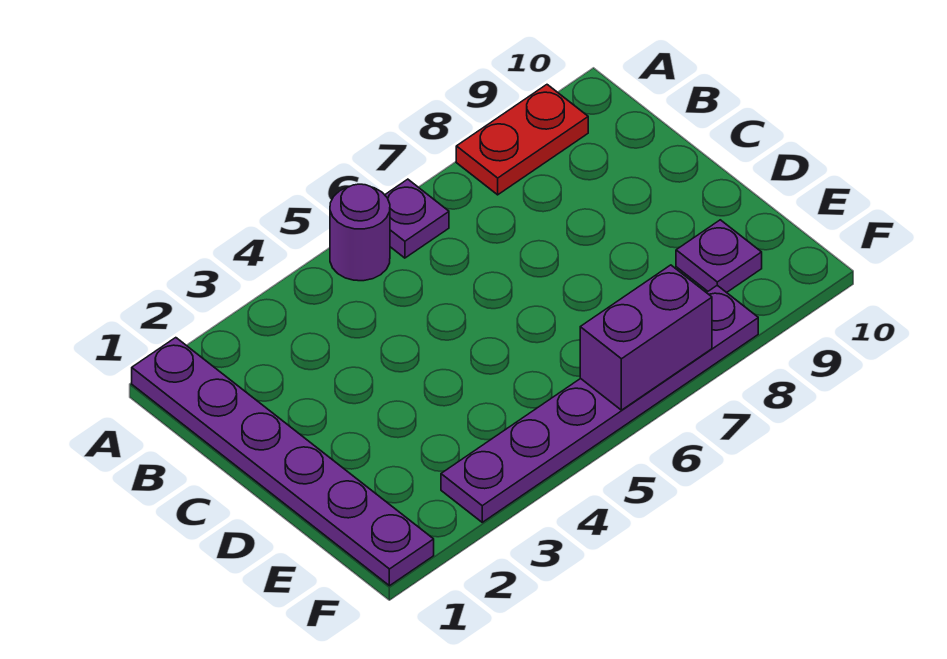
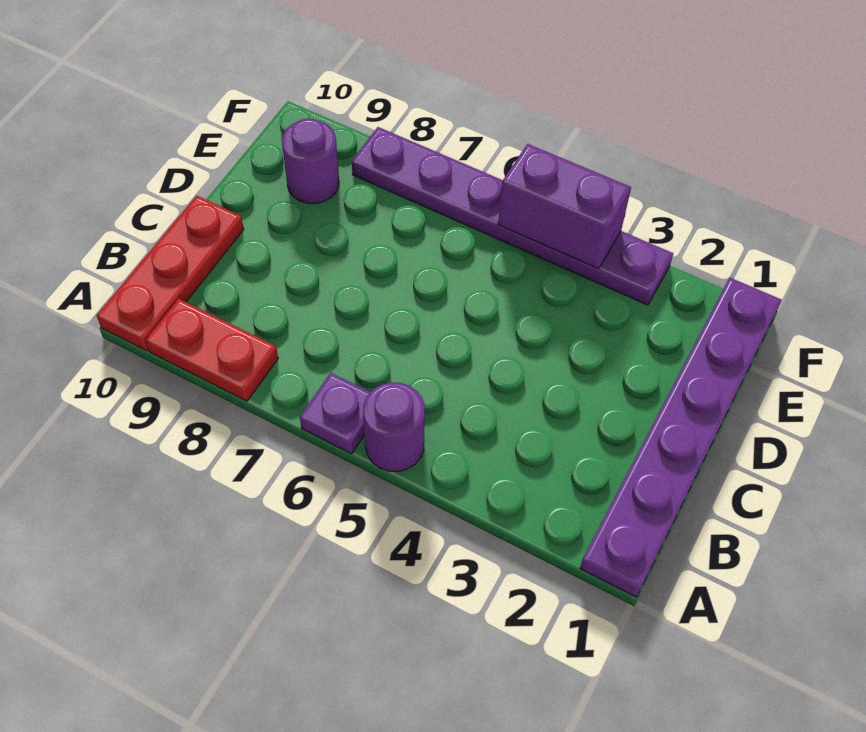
none -> red 1x3 plate [97,196,244,351]
purple 1x1 plate [676,220,762,293] -> purple 1x1 round brick [282,119,339,203]
purple 1x2 brick [580,265,712,410] -> purple 1x2 brick moved to [498,144,631,269]

